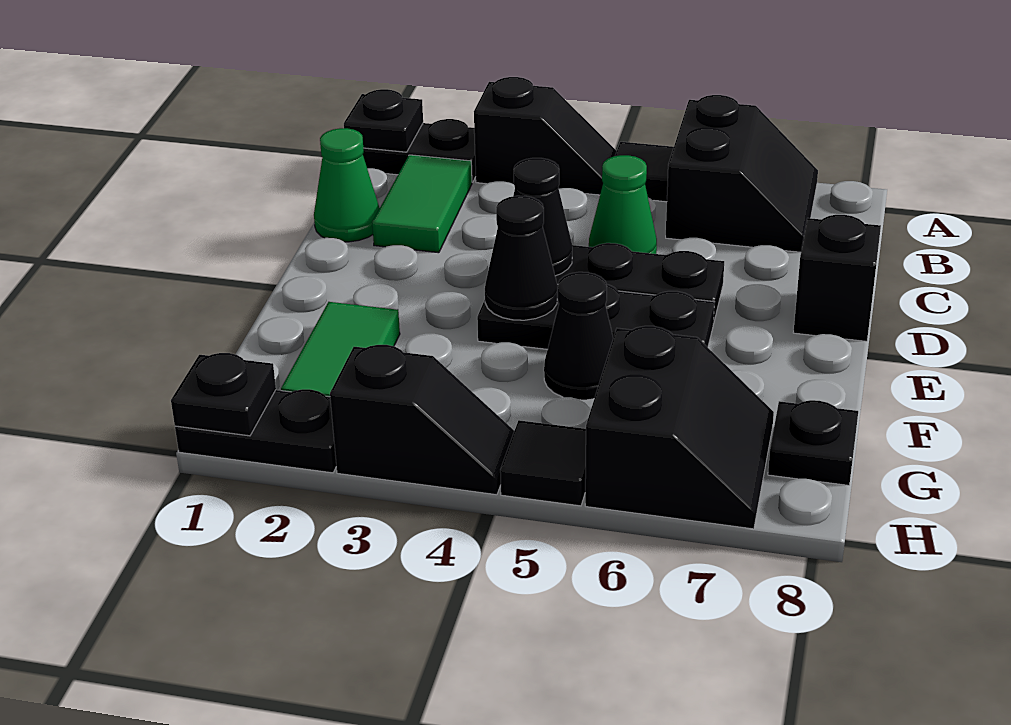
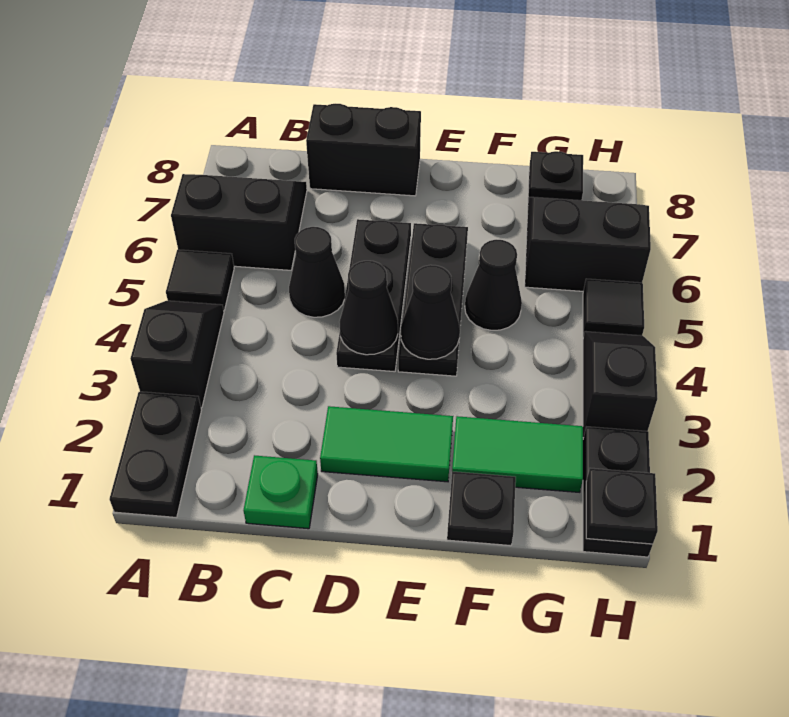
black 1x1 plate [344,89,423,152] -> black 1x1 plate moved to [447,471,516,546]
green 1x2 tile [372,155,472,253] -> green 1x2 tile moved to [320,406,453,482]
green 1x1 cone [314,128,380,242] -> green 1x1 plate [244,455,318,529]
green 1x1 cone [589,155,657,254] -> black 1x1 cone [289,227,345,317]
black 1x1 brick [793,215,881,341] -> black 1x2 brick [306,104,421,196]

